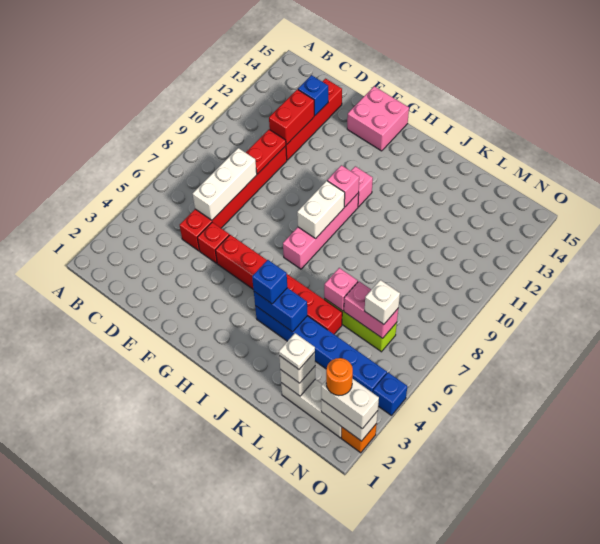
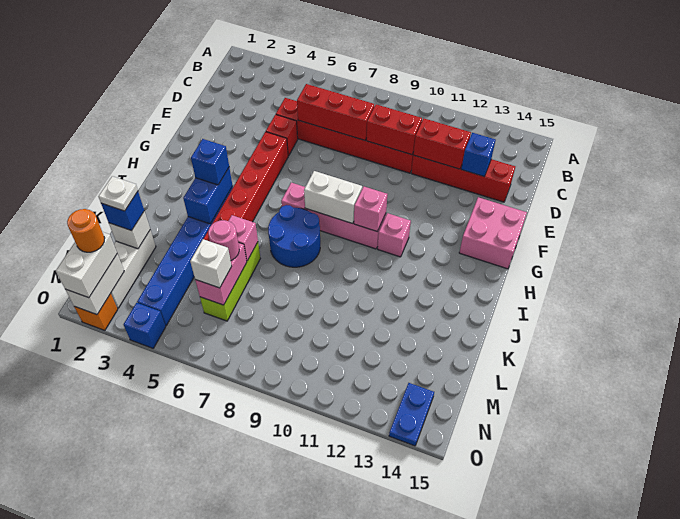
white 1x3 brick [193,148,257,220] -> red 1x3 brick [297,84,374,140]
red 1x2 plate [246,130,286,174] -> red 1x2 brick [366,105,422,155]
none -> blue 2x2 round brick [268,205,320,267]
white 1x1 brick [279,352,315,383] -> blue 1x1 brick [101,192,144,231]
none -> pink 1x1 round brick [208,220,239,260]
none -> blue 1x2 plate [389,383,434,446]

